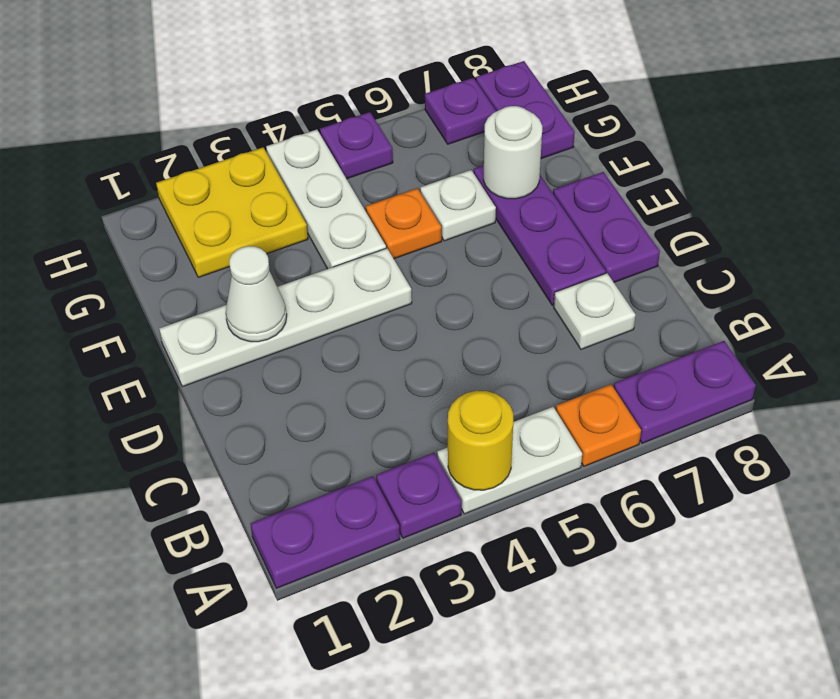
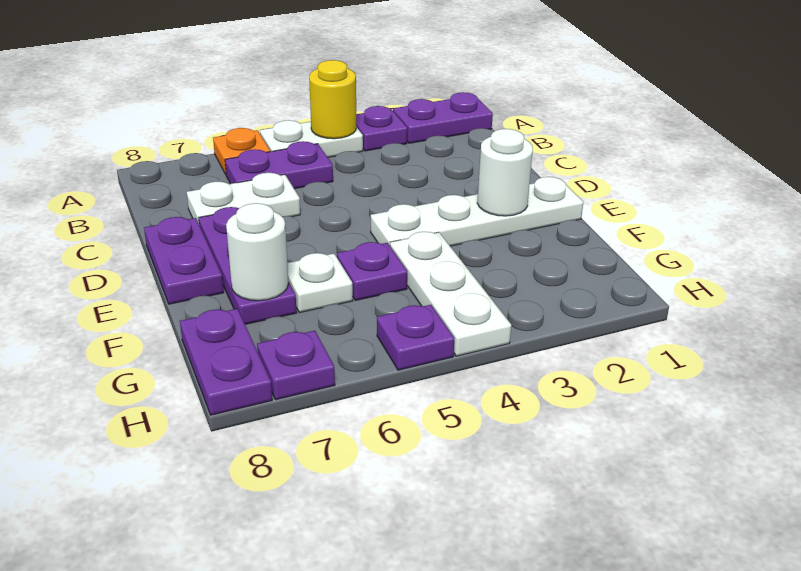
purple 1x2 plate [614,341,756,443] -> purple 1x2 plate moved to [225,141,333,189]
white 1x1 plate [554,273,636,349] -> white 1x2 plate [187,173,300,223]
white 1x1 cone [226,246,287,342] -> white 1x1 round brick [477,129,533,216]
orange 1x1 plate [366,188,442,259] -> purple 1x1 plate [337,242,407,300]
yellow 2x2 plate [156,147,308,277] -> none

